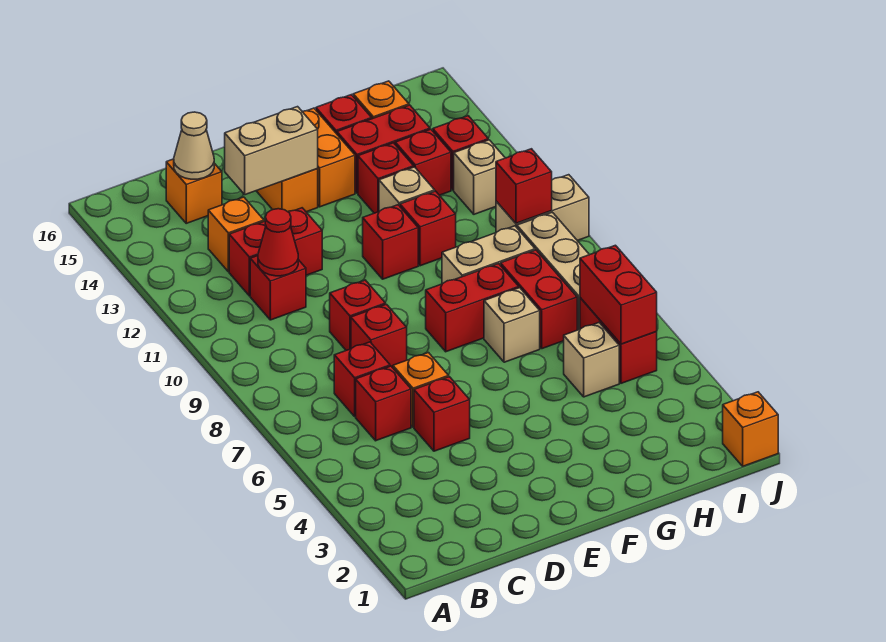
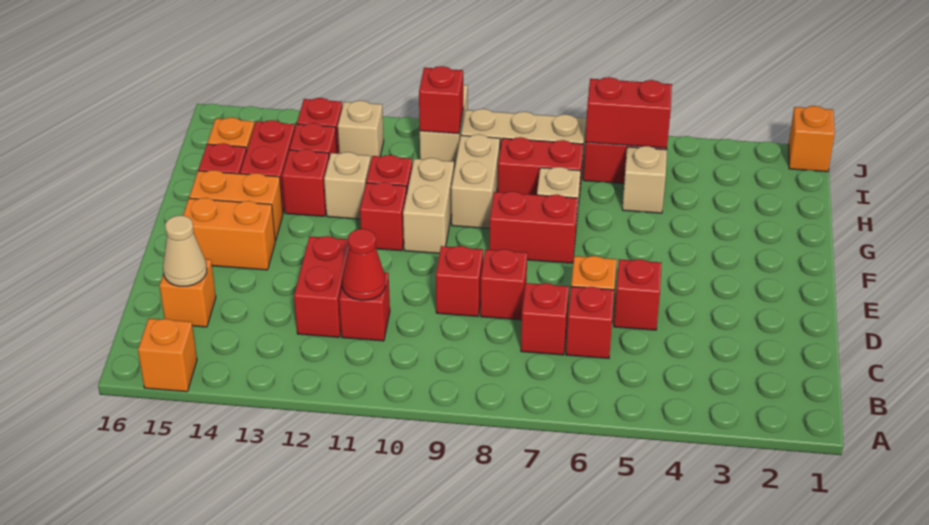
orange 1x1 brick [208,197,264,272] -> orange 1x1 brick moved to [138,318,197,392]
tan 1x2 brick [225,107,318,195] -> tan 1x2 brick moved to [403,158,454,253]
red 1x2 brick [426,264,519,352] -> red 1x2 brick turned to [489,191,578,263]

